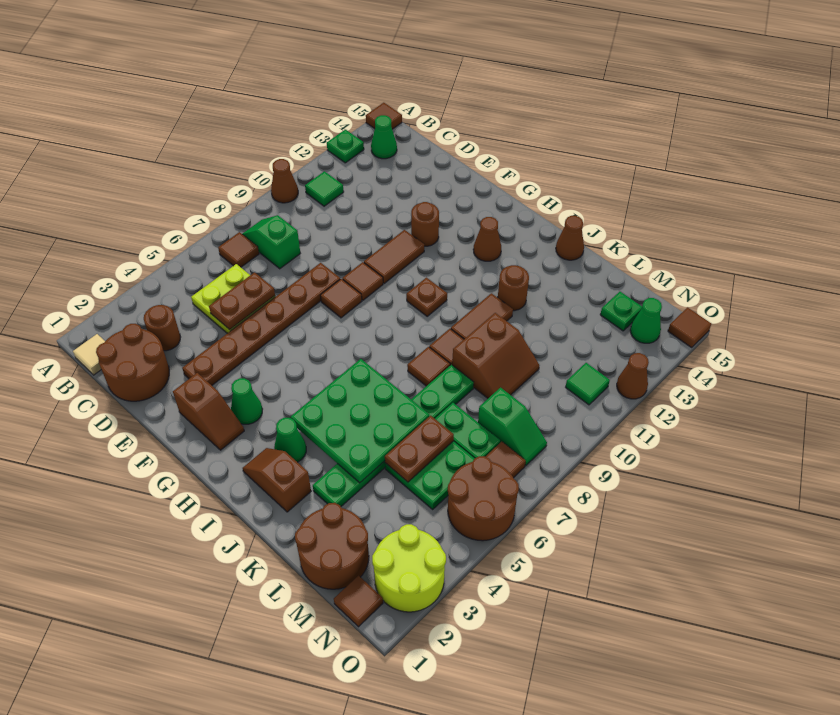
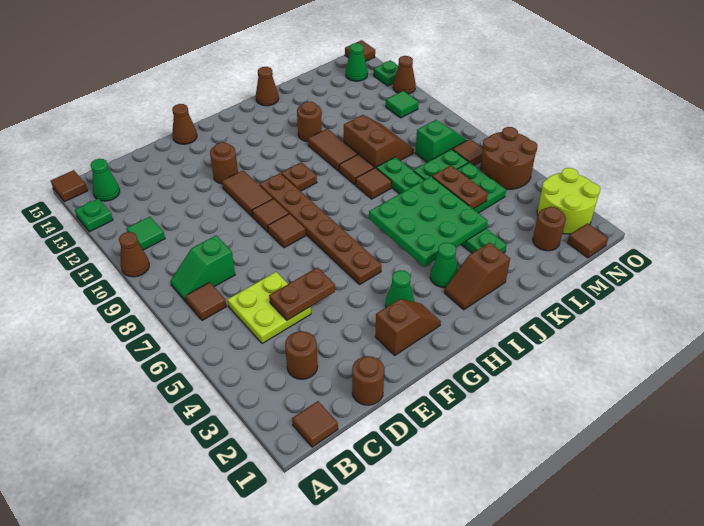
tan 1x1 tile [73,334,105,375] -> brown 1x1 tile [292,401,338,447]
brown 2x2 round brick [96,324,169,401] -> brown 1x1 round brick [352,356,384,405]
brown 1x2 plate [209,272,275,330] -> brown 1x2 plate turned to [269,267,335,320]
brown 1x6 plate [182,263,340,385] -> brown 1x6 plate moved to [259,173,381,284]
brown 1x1 cone [473,217,501,261] -> brown 1x1 cone moved to [172,104,197,144]
brown 2x2 round brick [295,503,369,589] -> brown 1x1 round brick [533,207,566,251]
green 1x1 plate [600,292,642,331] -> green 1x1 plate moved to [374,60,398,86]

